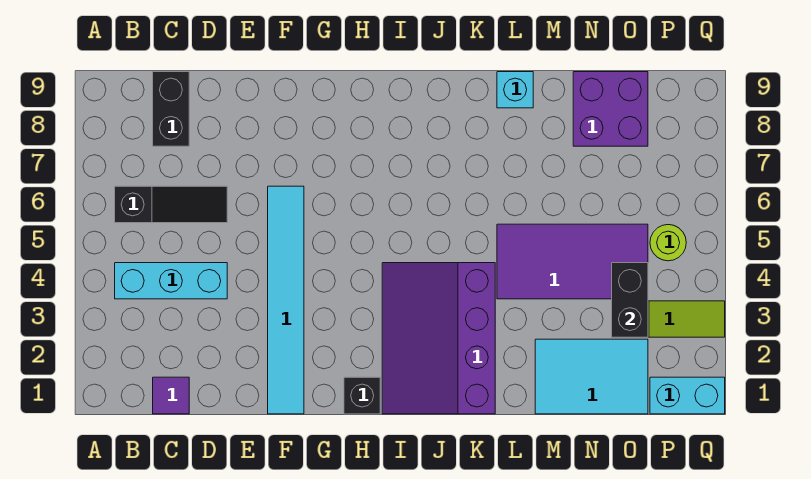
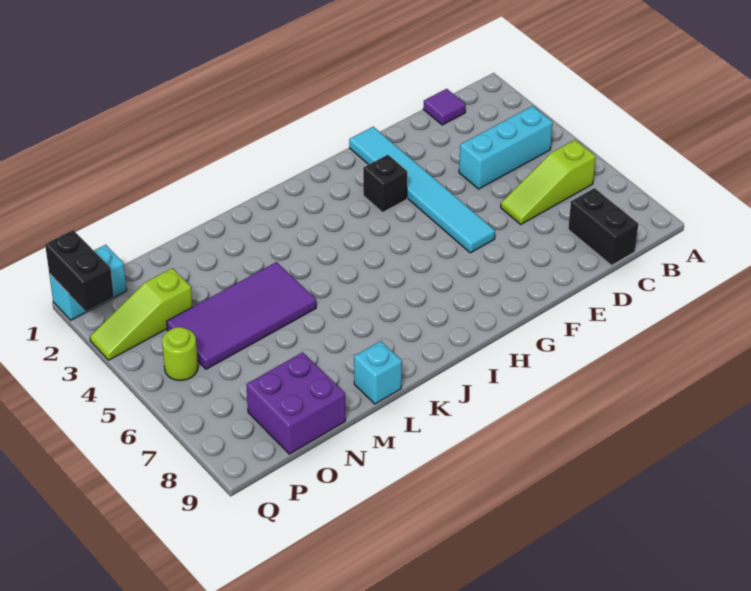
black 1x3 slope [115,186,227,223] -> lime 1x3 slope [501,140,596,224]
black 1x1 brick [344,377,380,414] -> black 1x1 brick moved to [363,155,407,212]
purple 3x4 slope [382,263,495,414] -> none
cyan 2x3 tile [535,339,648,414] -> none
black 1x2 brick [612,263,648,337] -> black 1x2 brick moved to [45,230,114,311]

